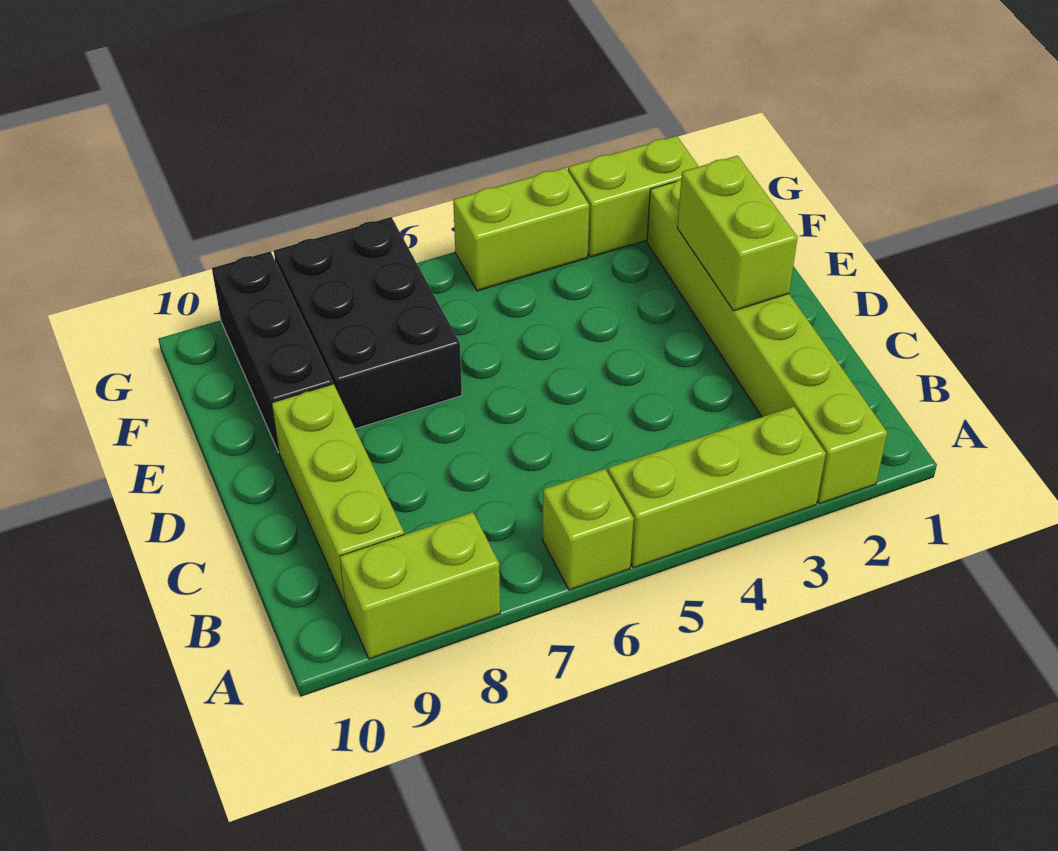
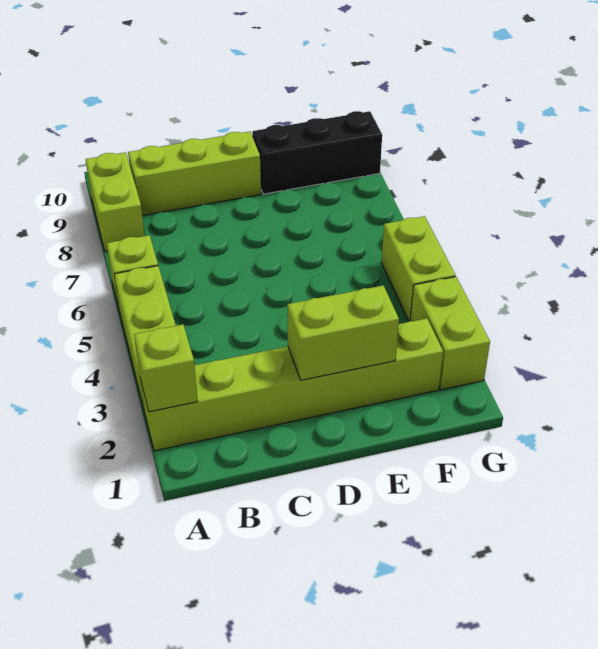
none -> lime 1x1 brick [134,325,198,412]
black 2x3 brick [274,217,462,429] -> none

